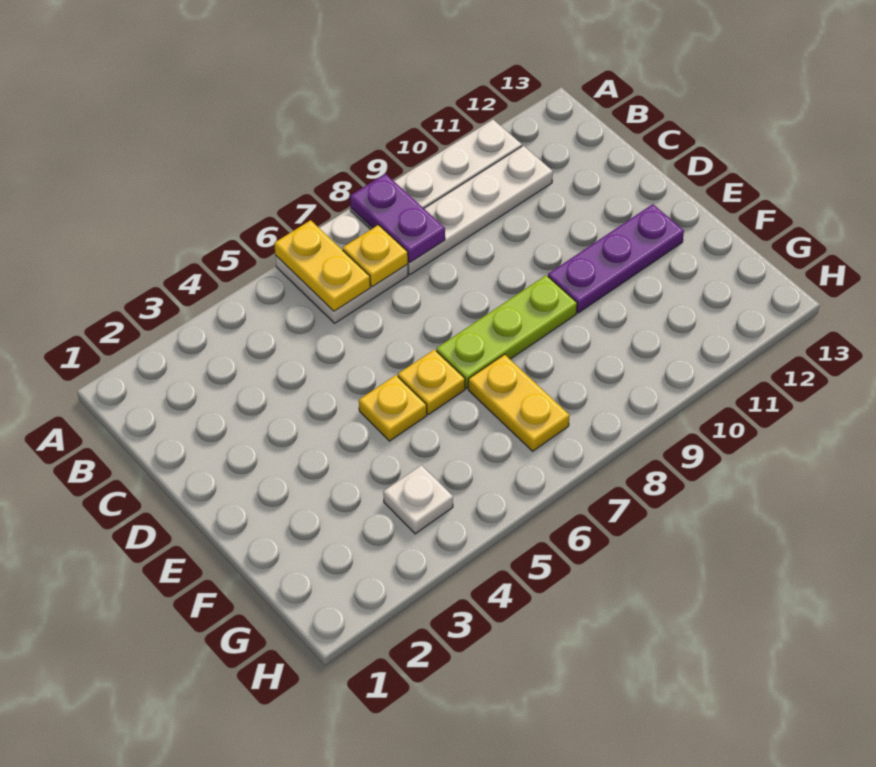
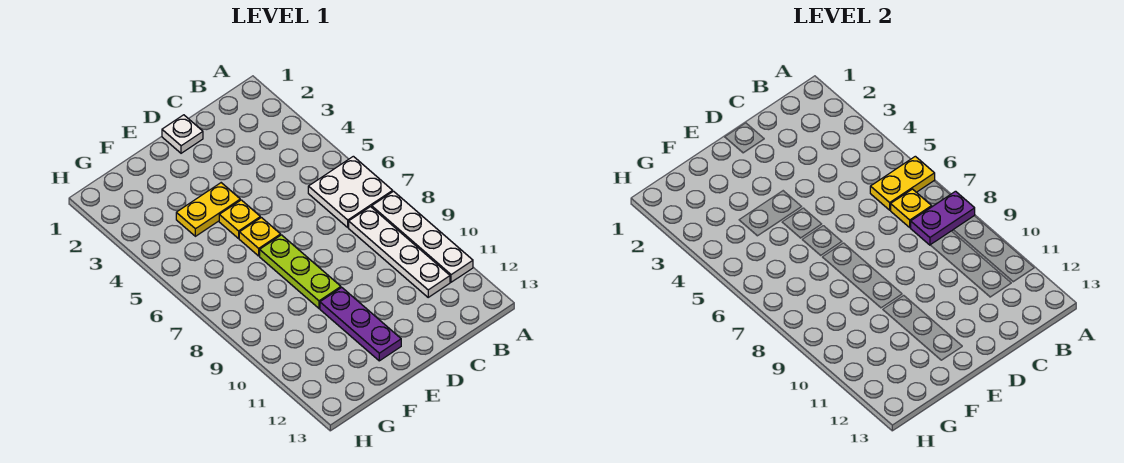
yellow 1x2 plate [468,354,570,451] -> yellow 1x2 plate moved to [176,183,240,236]
white 1x1 plate [383,465,453,534] -> white 1x1 plate moved to [162,115,203,153]

